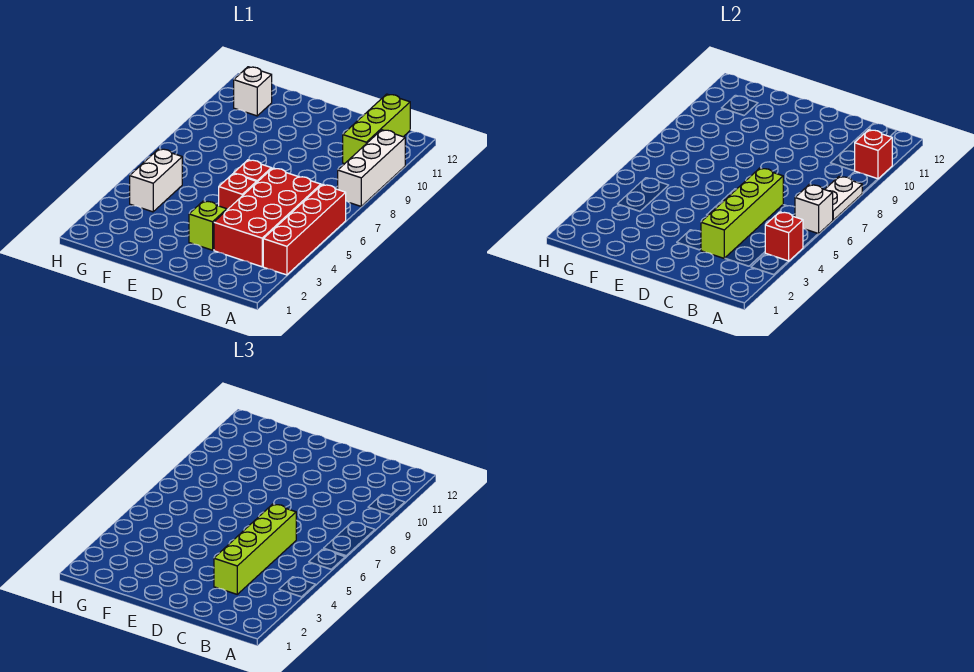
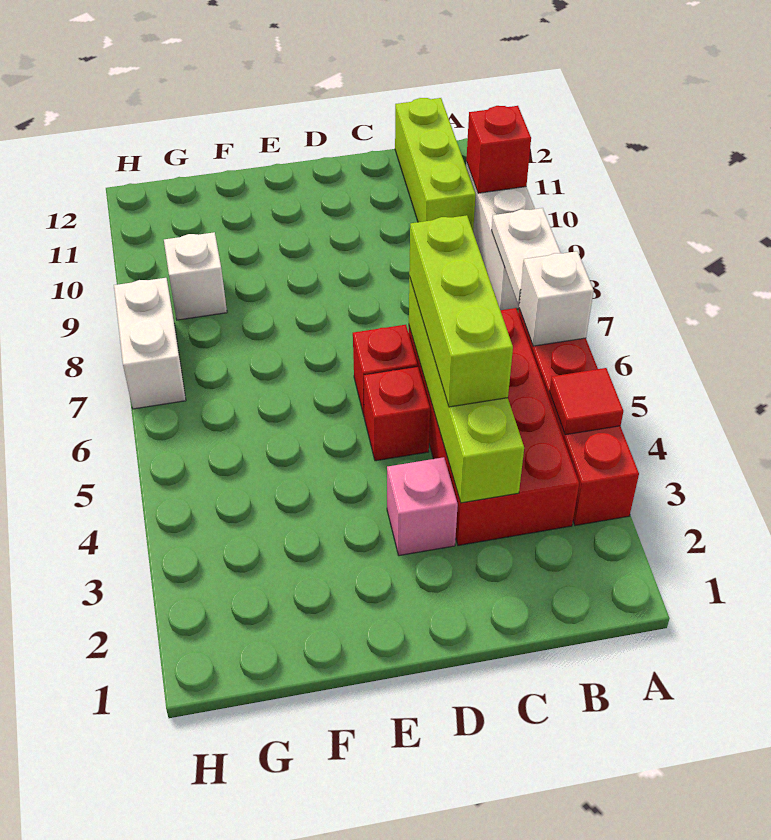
red 1x1 brick [765,212,803,261] -> red 1x1 tile [549,368,623,435]
lime 1x4 brick [214,504,296,594] -> lime 1x3 brick [409,215,513,407]
lime 1x1 brick [189,201,227,250] -> pink 1x1 brick [387,457,458,556]
white 1x2 brick [130,149,182,212] -> white 1x2 brick moved to [114,278,186,409]
white 1x1 brick [234,67,272,116] -> white 1x1 brick moved to [164,232,227,320]

